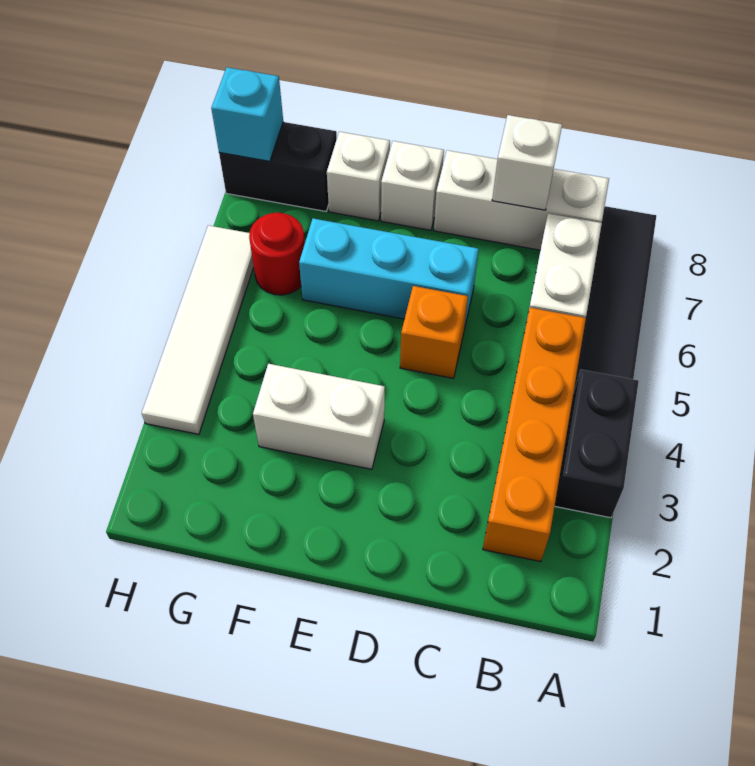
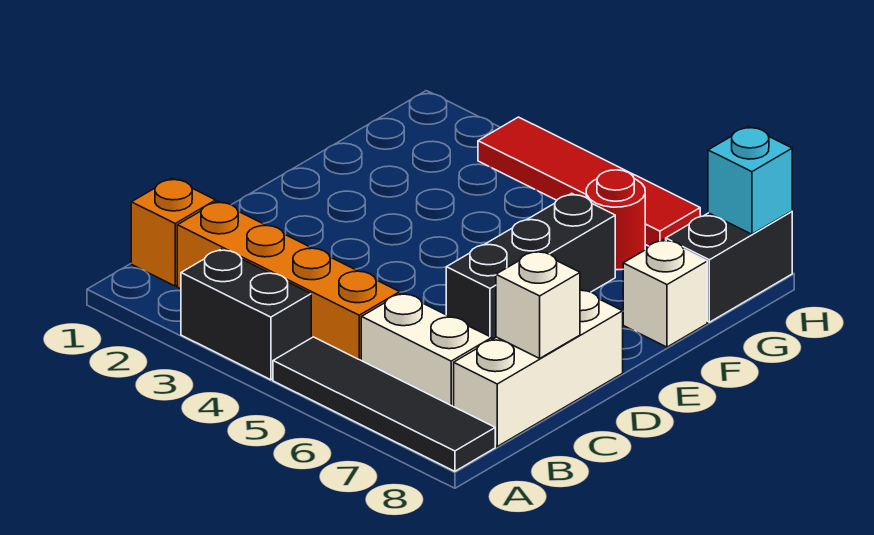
orange 1x1 brick [400,286,468,378] -> orange 1x1 brick moved to [131,178,216,286]
cyan 1x3 brick [299,218,479,329] -> black 1x3 brick [446,193,615,339]
white 1x2 brick [253,364,385,469] -> none
white 1x1 brick [381,141,444,230] -> none
white 1x4 tile [142,225,254,434] -> red 1x4 tile [478,117,700,246]

